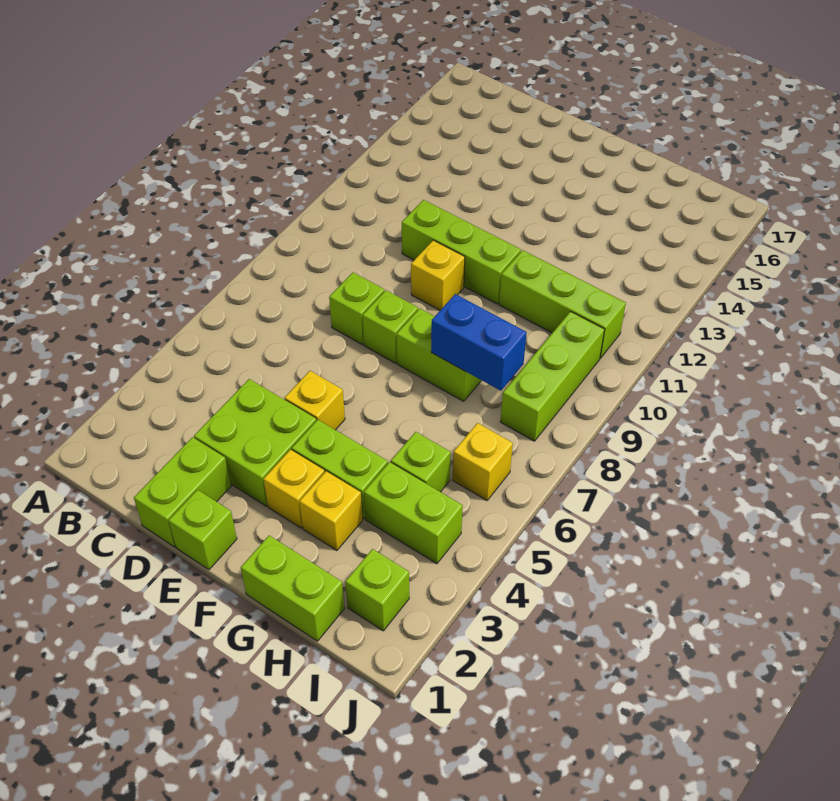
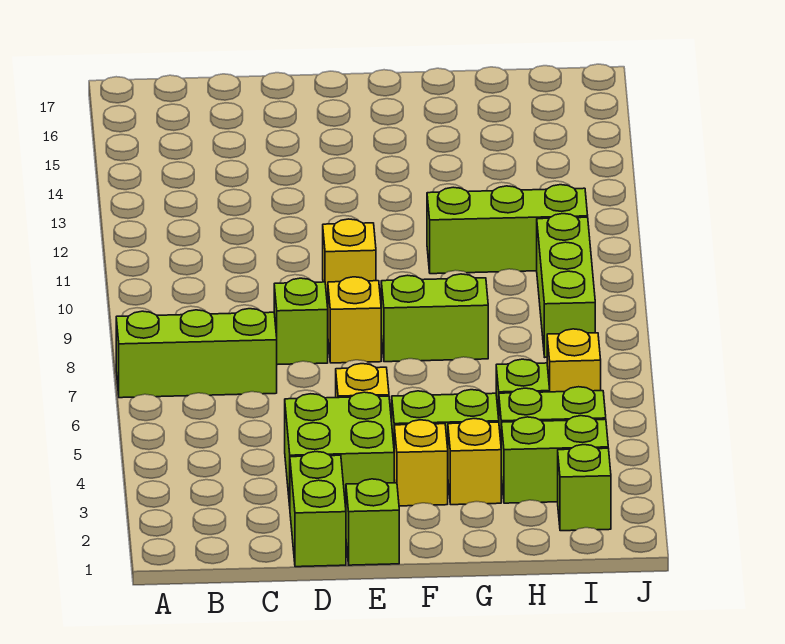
lime 1x3 brick [402,200,521,304] -> lime 1x3 brick moved to [116,309,277,398]
lime 1x1 brick [363,290,418,363] -> yellow 1x1 brick [328,277,381,363]
lime 1x2 brick [241,536,345,641] -> lime 1x2 brick moved to [501,416,608,503]
blue 1x2 brick [431,294,527,391] -> none

